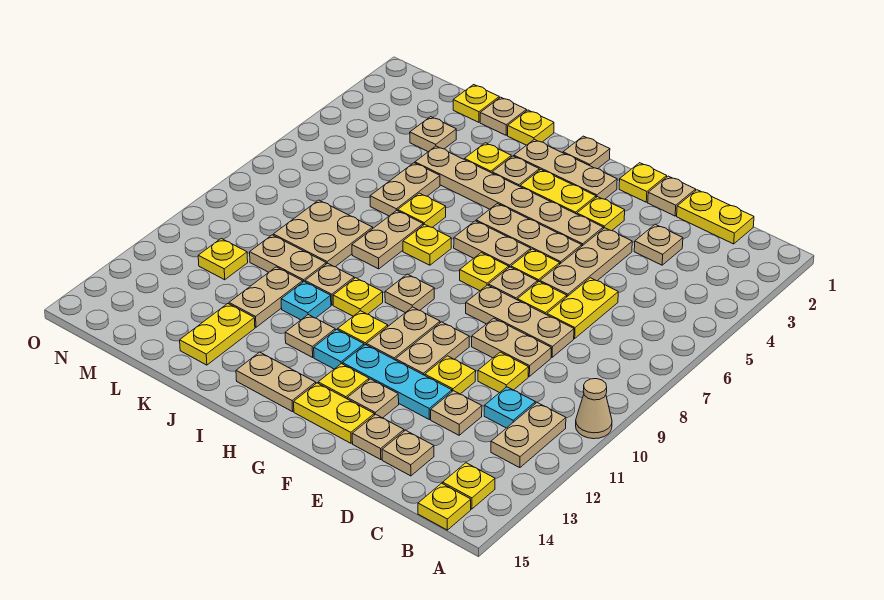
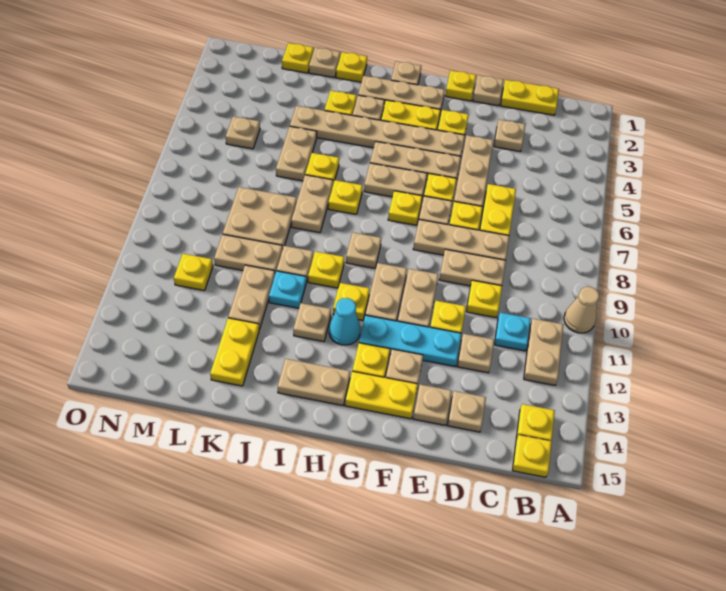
cyan 1x1 plate [314,329,364,369] -> cyan 1x1 cone [329,298,360,345]
tan 1x1 plate [410,117,456,152] -> tan 1x1 plate moved to [226,116,260,149]

